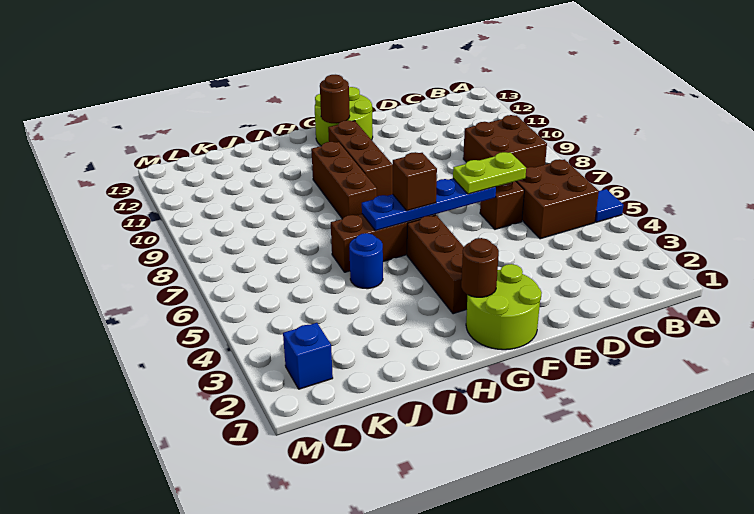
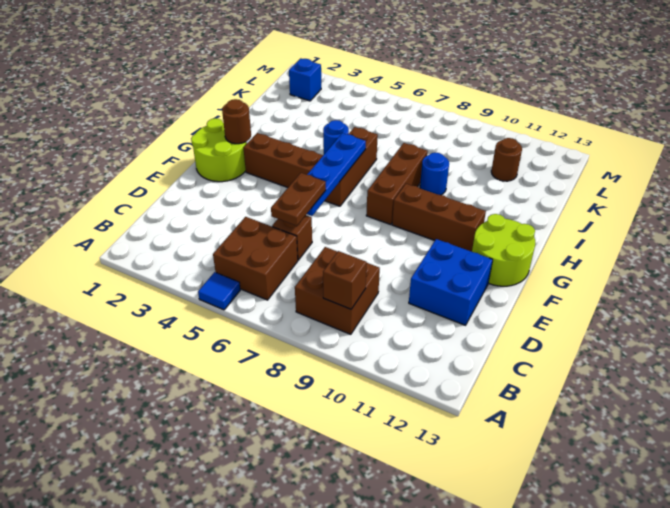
lime 1x2 plate [453,152,526,194] -> brown 1x2 plate [271,173,326,226]
none -> blue 2x2 brick [409,239,493,325]
brown 1x1 brick [393,152,437,211] -> brown 1x1 brick moved to [323,251,367,309]
brown 1x1 round brick [320,75,350,124] -> brown 1x1 round brick moved to [491,138,522,181]
brown 1x3 brick [311,142,377,219] -> brown 1x3 brick turned to [366,143,428,225]
none -> blue 1x1 round brick [420,152,449,195]

